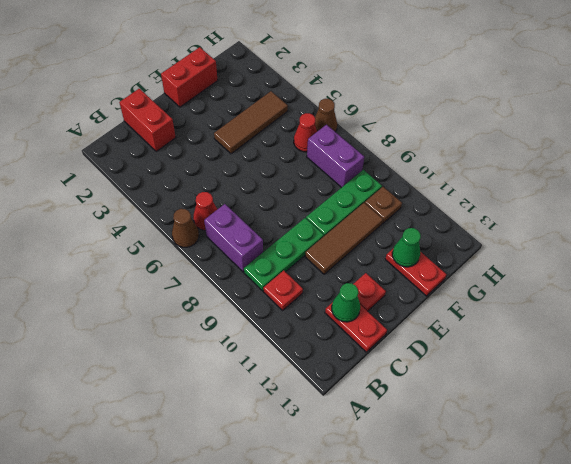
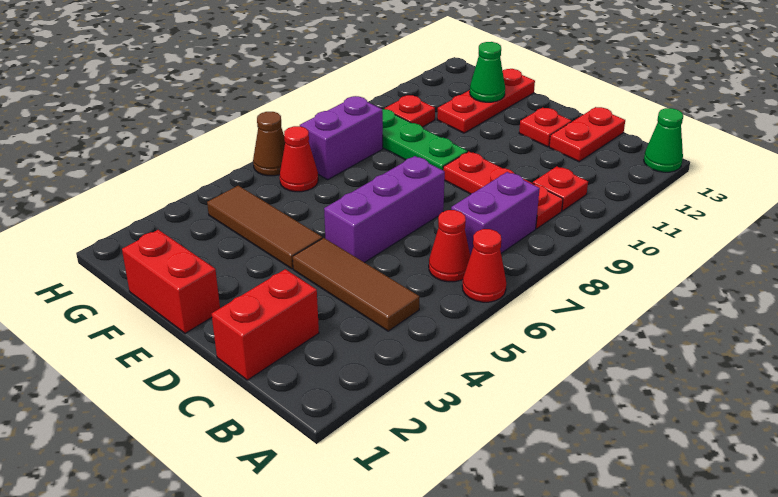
brown 1x1 cone [172,209,199,247] -> red 1x1 cone [462,229,506,302]
green 1x3 plate [244,218,324,291] -> red 1x3 plate [443,152,563,229]
green 1x1 cone [332,283,360,322] -> green 1x1 cone moved to [644,108,683,172]
none -> purple 1x3 brick [324,156,445,263]
brown 1x3 tile [305,203,383,274] -> brown 1x3 tile moved to [293,238,419,331]
red 1x2 plate [385,249,447,296] -> red 1x3 plate [437,69,535,133]
brown 1x1 plate [365,187,402,223] -> red 1x1 plate [385,95,435,127]

